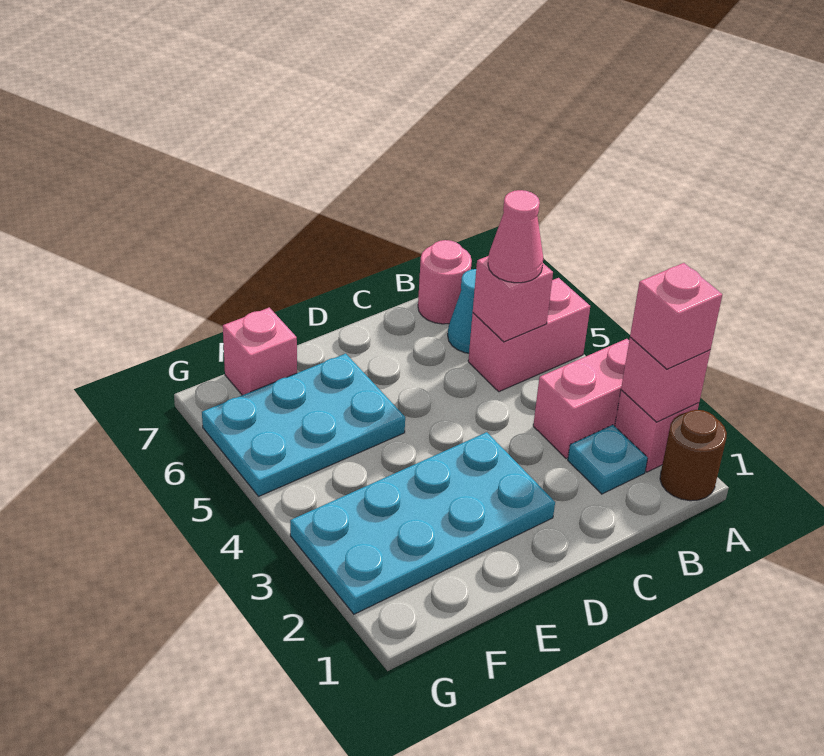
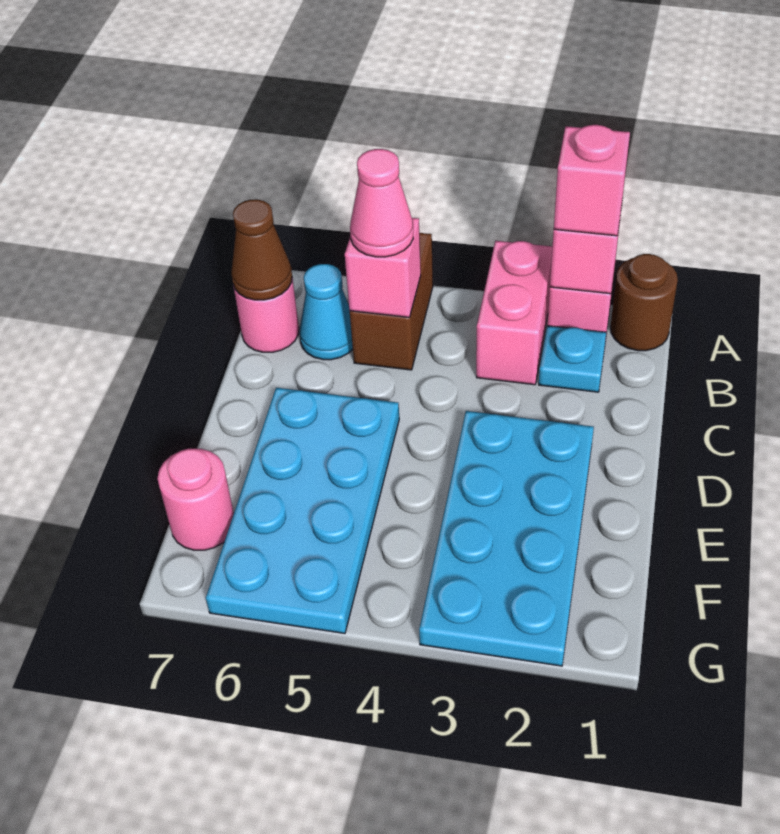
pink 1x2 brick [468,278,590,392] -> brown 1x2 brick [350,233,433,370]
none -> brown 1x1 cone [231,199,292,300]
cyan 2x3 plate [202,354,405,496] -> cyan 2x4 plate [206,388,399,633]
pink 1x1 brick [223,308,297,395] -> pink 1x1 round brick [157,449,234,550]

